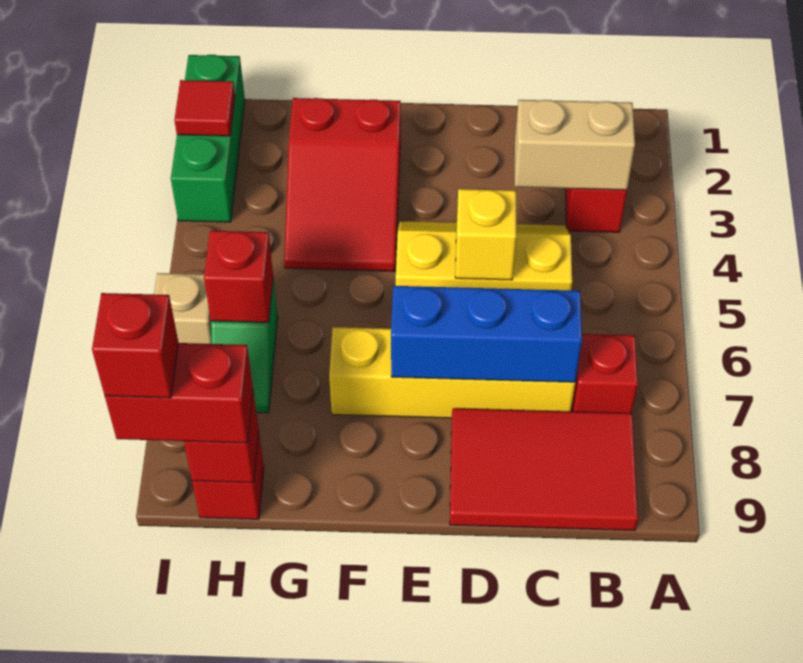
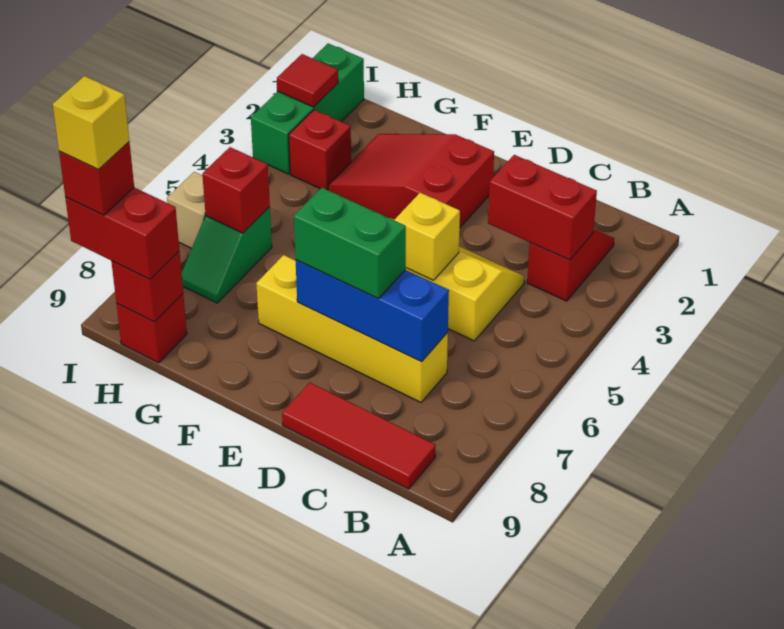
tan 1x2 brick [514,100,635,190] -> red 1x2 brick [488,155,597,260]
red 1x1 brick [572,334,638,413] -> red 1x1 brick moved to [289,110,351,190]
red 2x3 tile [450,408,638,530] -> red 1x3 tile [282,383,436,489]
none -> green 1x2 brick [294,188,406,299]
red 2x3 slope [284,98,401,271] -> red 2x3 slope turned to [328,134,494,227]
none -> yellow 1x1 brick [53,76,129,169]

